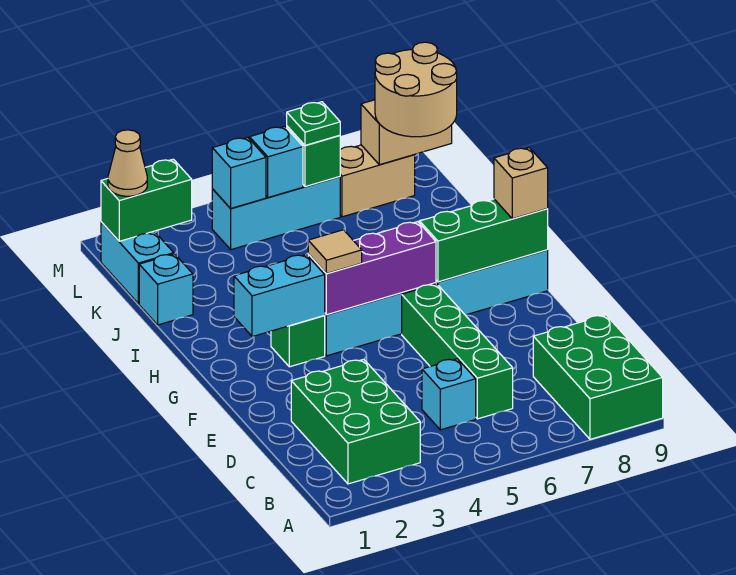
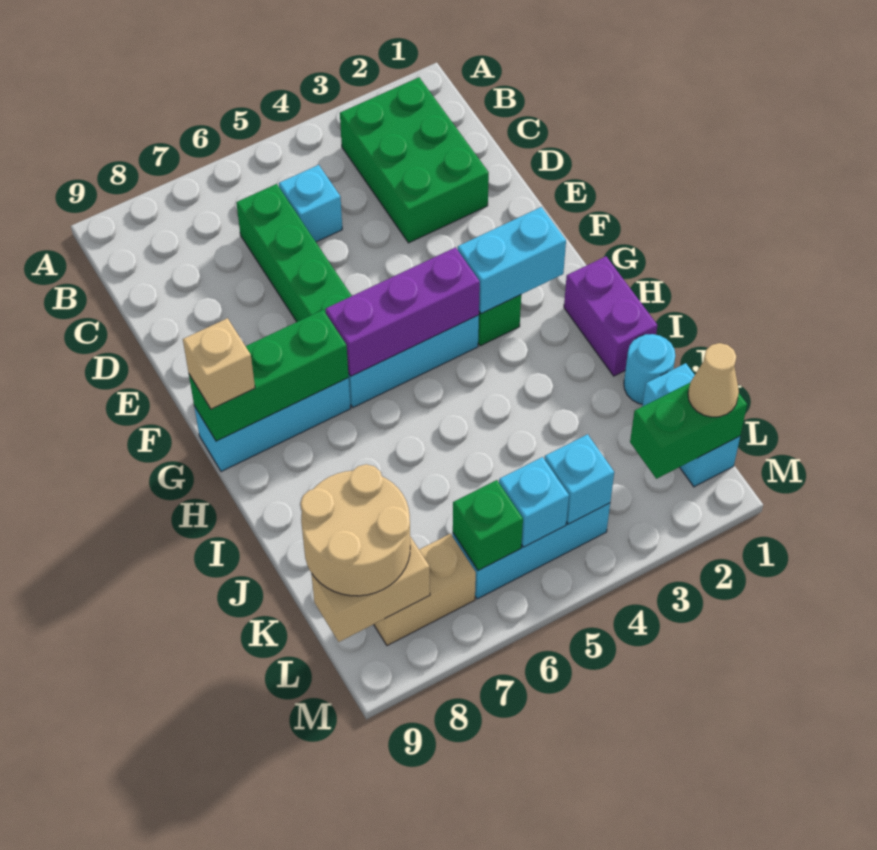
green 2x3 brick [533,315,663,439] -> none
tan 1x1 tile [308,230,362,274] -> none
none -> purple 1x2 brick [564,256,657,376]
cyan 1x1 brick [139,254,193,325] -> cyan 1x1 round brick [624,334,675,404]
green 1x1 plate [287,102,340,145] -> none

